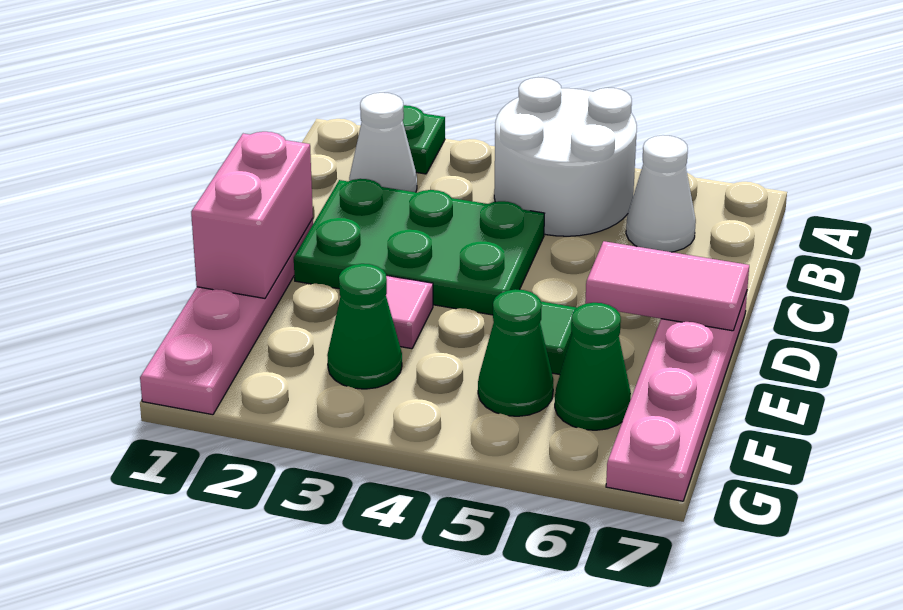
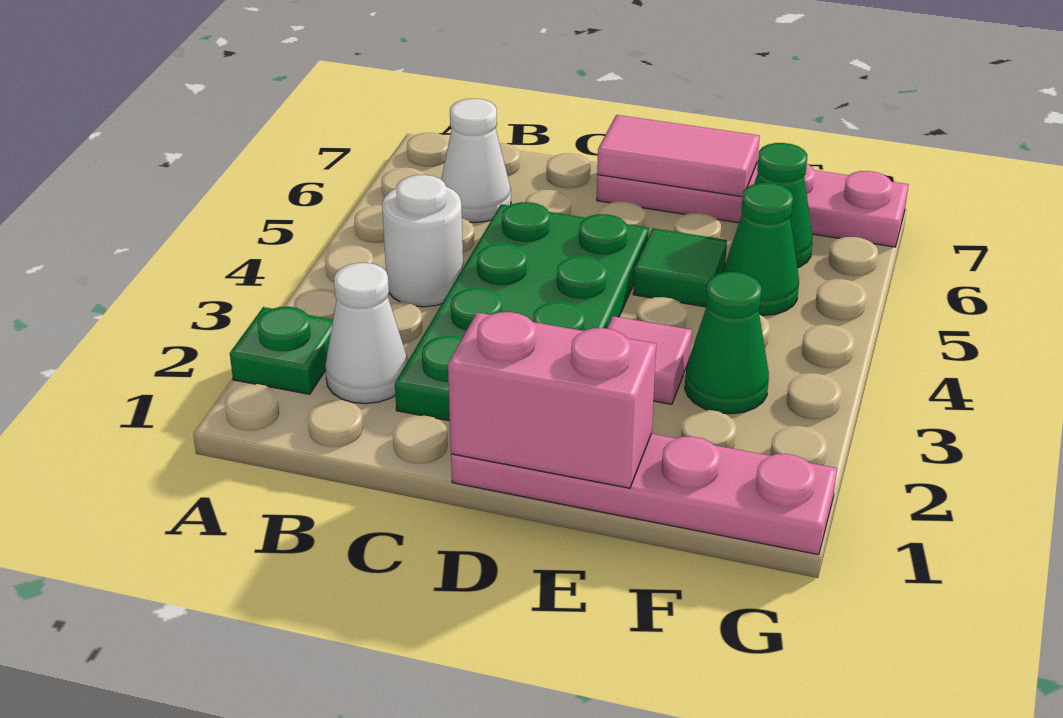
white 2x2 round brick [494,78,637,236] -> white 1x1 round brick [382,175,463,307]
green 2x3 plate [294,179,544,315] -> green 2x4 plate [395,202,649,421]
pink 1x2 tile [585,241,749,331] -> pink 1x2 tile turned to [597,115,760,197]

